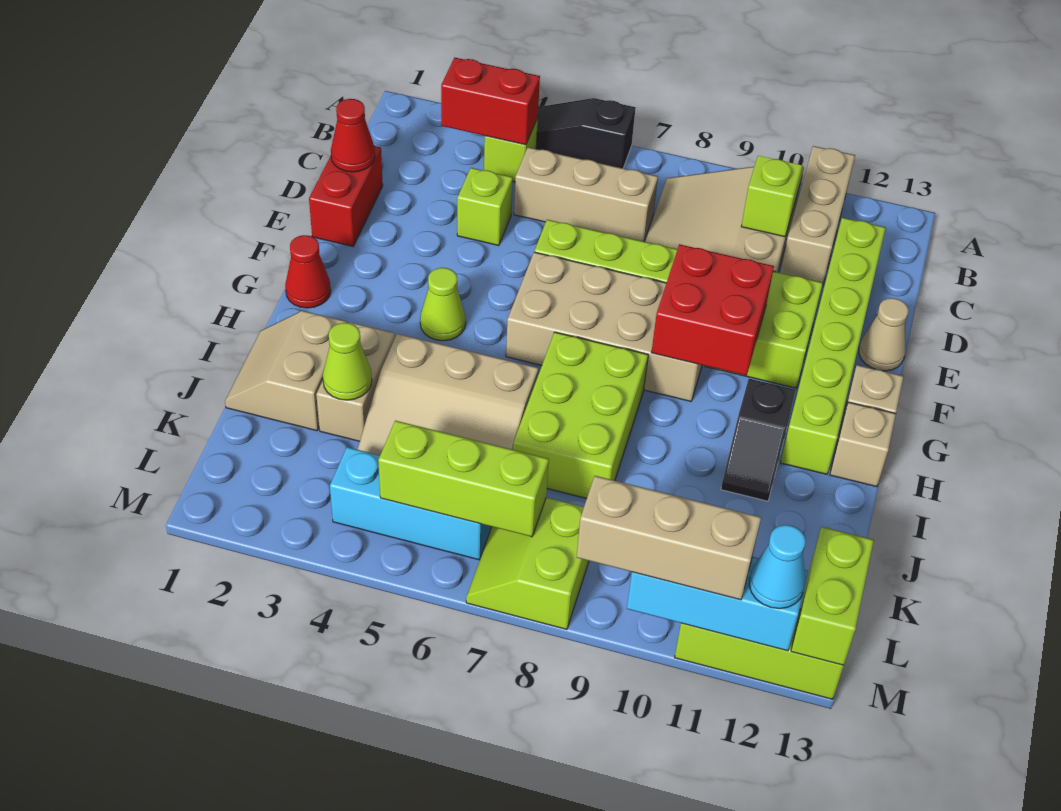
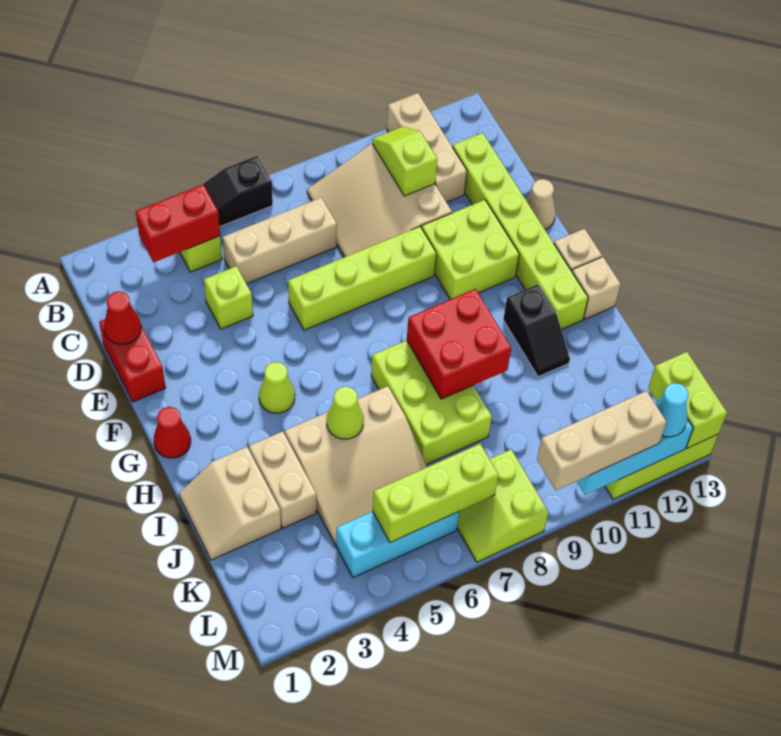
tan 2x4 brick [506,252,702,401] -> none
red 2x2 brick [651,244,774,376] -> red 2x2 brick moved to [407,289,511,399]
lime 1x1 cone [323,323,372,400] -> lime 1x1 cone moved to [327,386,364,439]

